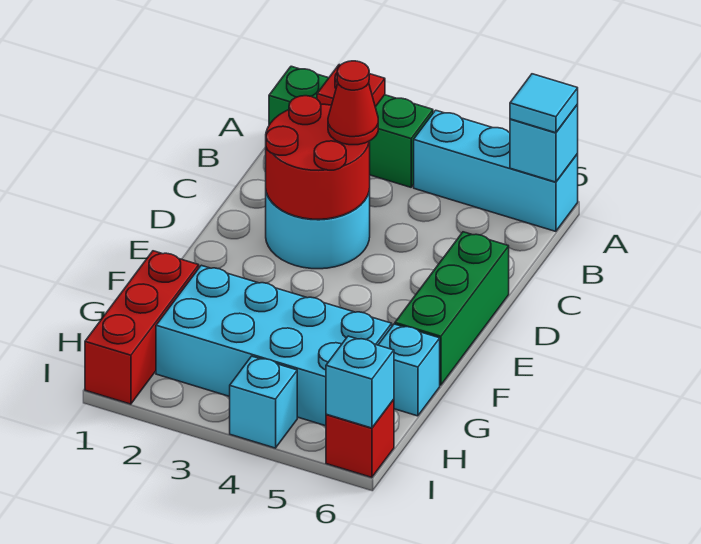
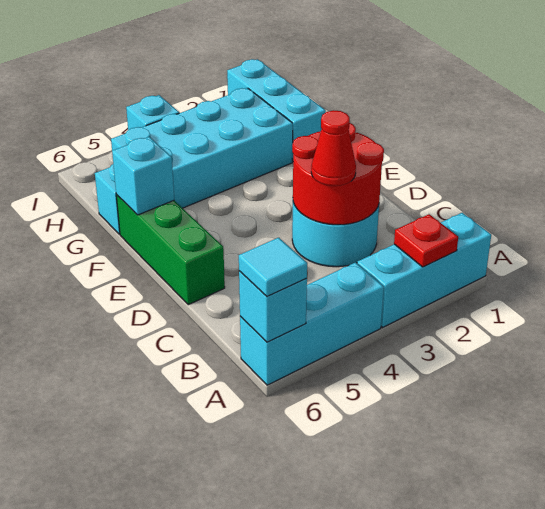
green 1x3 brick [269,66,433,187] -> cyan 1x3 brick [357,213,491,327]
red 1x3 brick [85,251,199,404] -> cyan 1x3 brick [227,59,326,161]
red 1x1 brick [326,399,394,477] -> none
cyan 1x1 brick [326,336,394,428] -> cyan 1x1 brick moved to [112,137,174,215]

